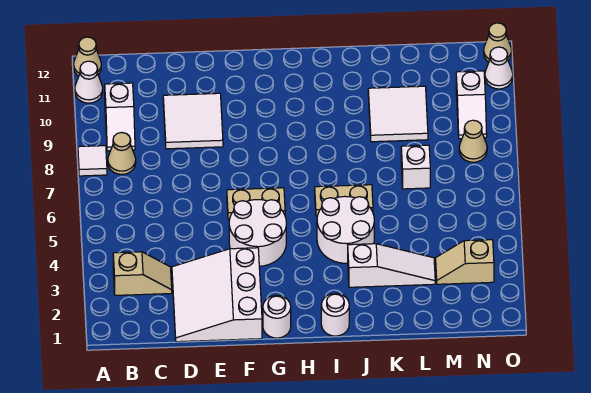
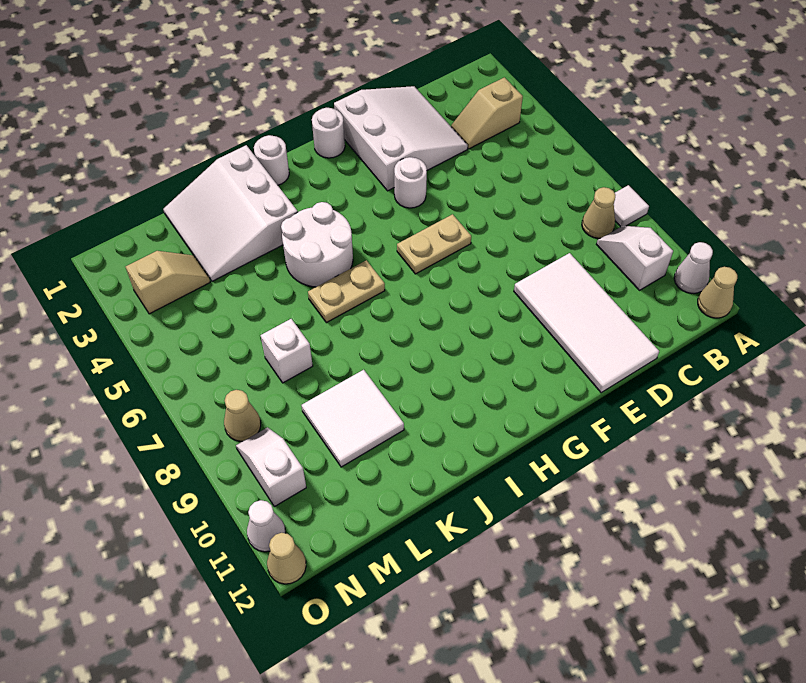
white 2x2 tile [163,93,223,149] -> white 2x4 tile [514,253,659,393]
white 2x2 round brick [229,200,286,266] -> white 1x1 round brick [394,157,427,208]
white 1x3 slope [348,244,435,287] -> white 3x3 slope [163,145,298,281]

